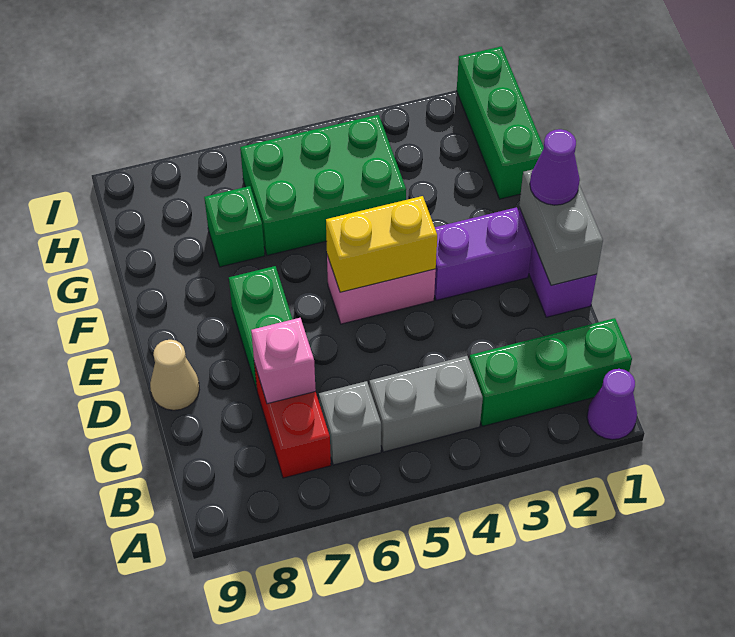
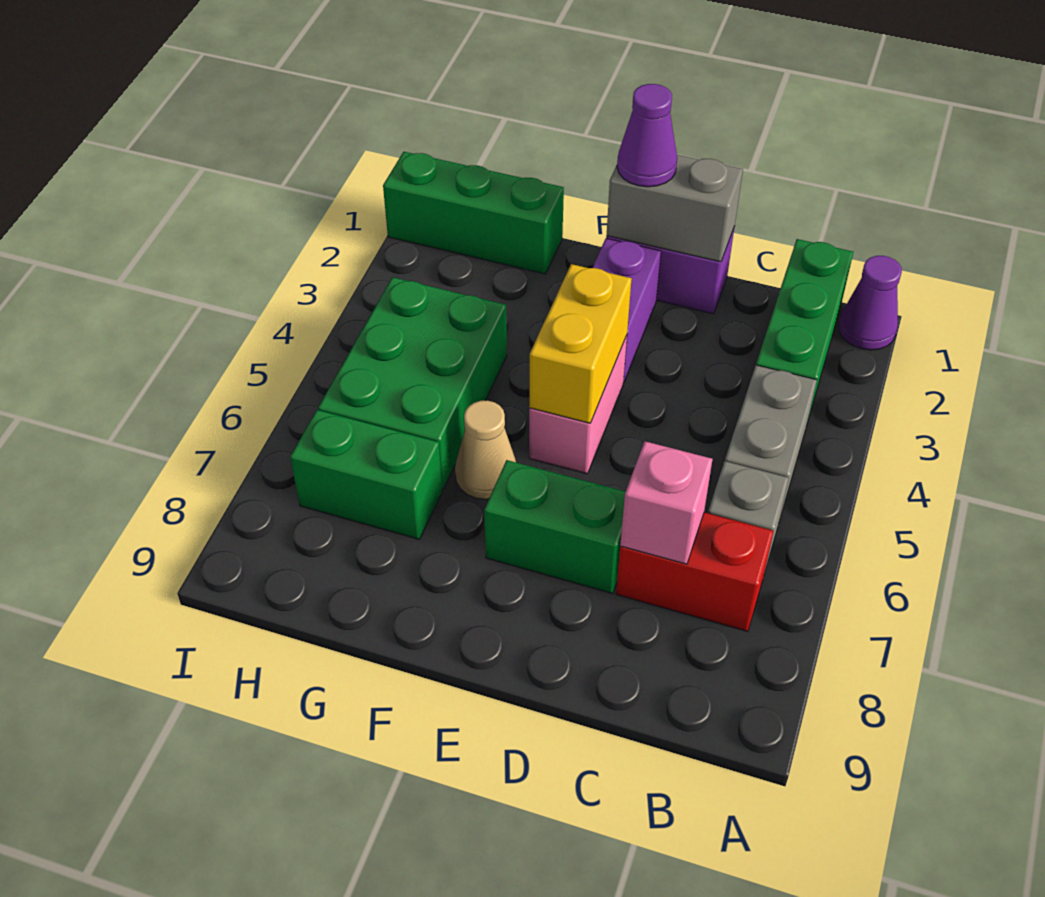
tan 1x1 cone [150,340,199,410] -> tan 1x1 cone moved to [455,401,516,499]
green 1x1 brick [204,186,265,267] -> green 1x2 brick [290,410,442,539]

